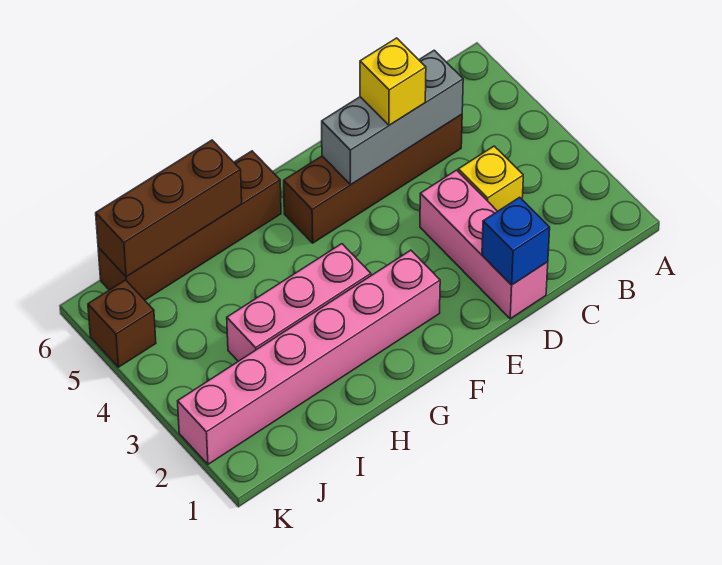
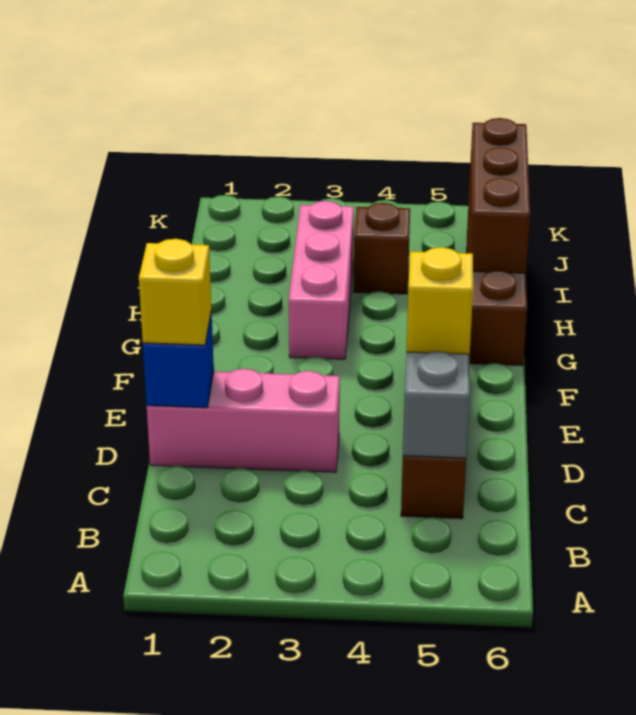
yellow 1x1 brick [458,146,523,211] -> yellow 1x1 brick moved to [139,239,211,345]
pink 1x6 brick [178,250,440,464] -> none
brown 1x1 brick [88,280,156,367] -> brown 1x1 brick moved to [353,203,410,294]

